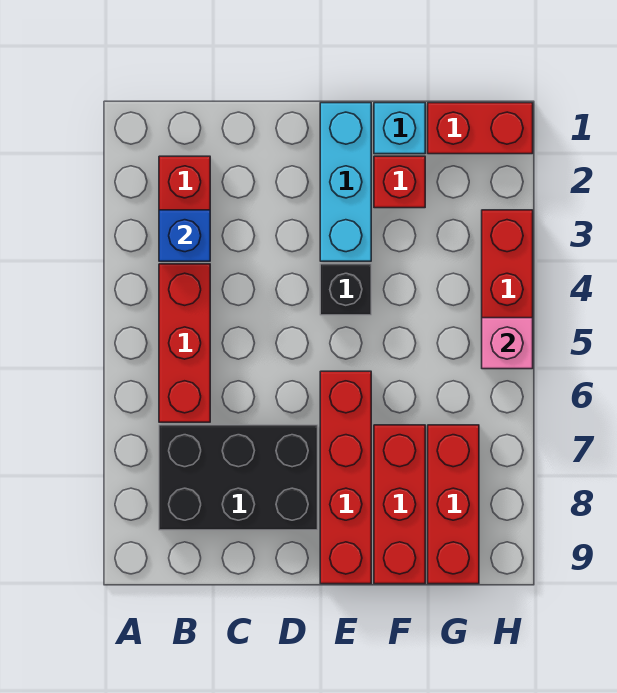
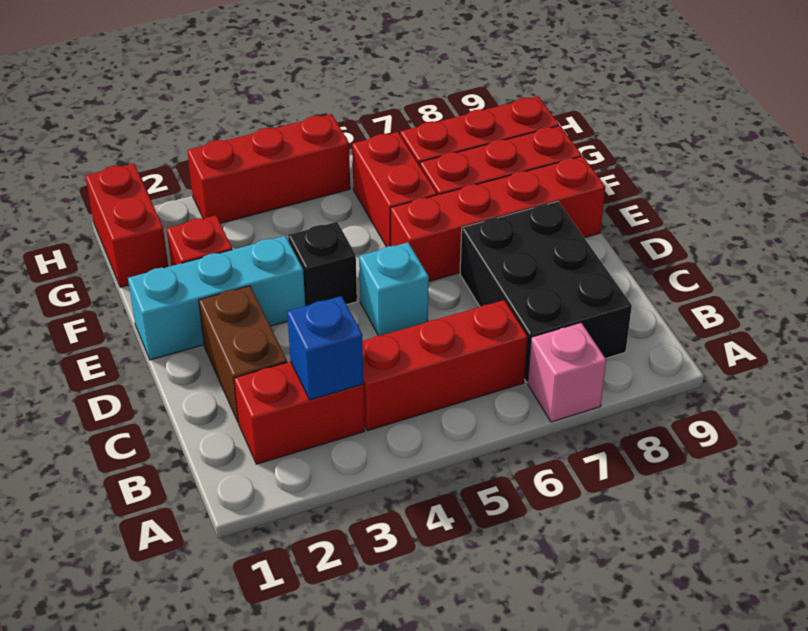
none -> brown 1x2 brick [199,286,287,423]
cyan 1x1 brick [374,103,425,154] -> cyan 1x1 brick moved to [359,243,429,336]
none -> red 1x2 brick [352,132,437,247]
pink 1x1 brick [482,318,533,369] -> pink 1x1 brick moved to [528,323,606,422]

